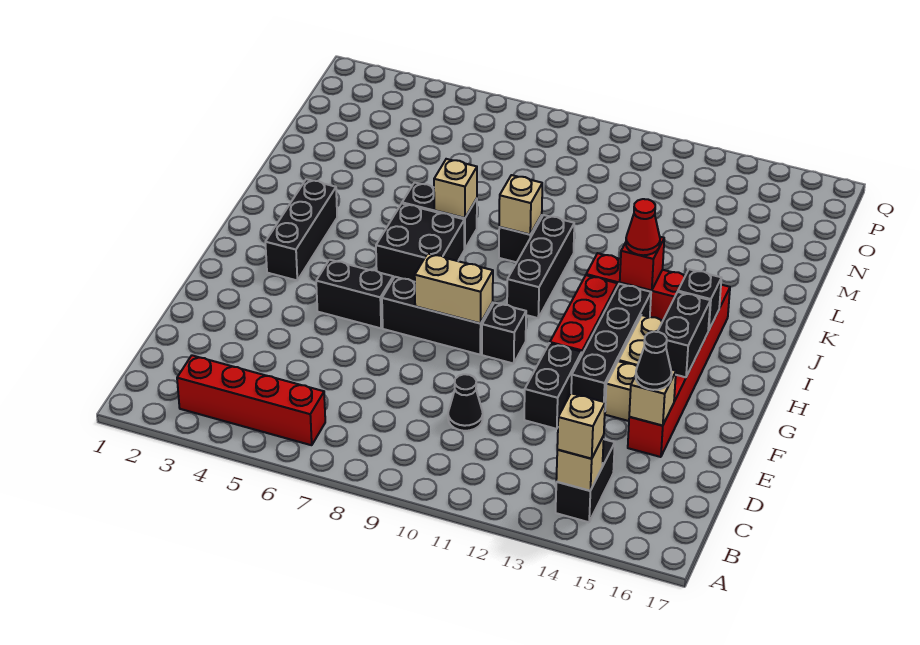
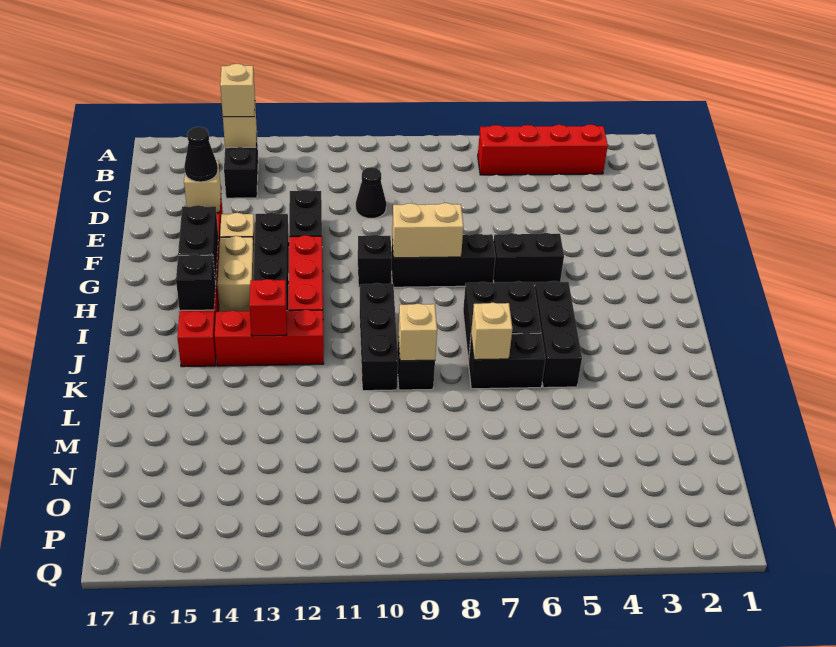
black 1x3 brick [265,179,337,280] -> black 1x3 brick moved to [535,281,582,388]
red 1x1 cone [626,199,660,255] -> none

